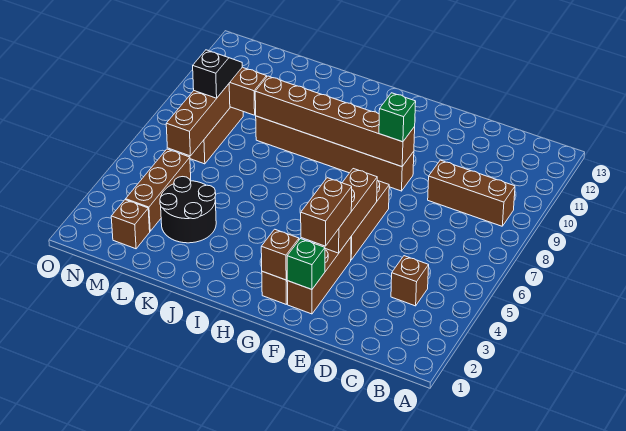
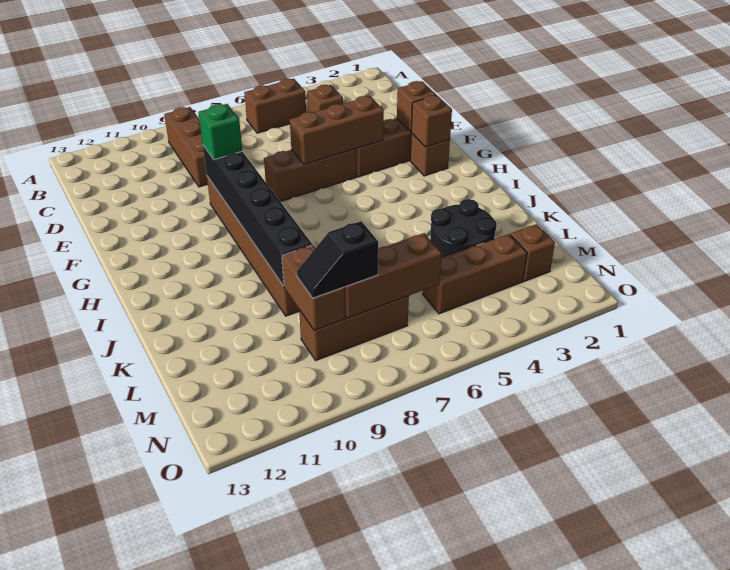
green 1x1 brick [287,239,325,289] -> brown 1x1 brick [397,81,436,131]
brown 1x2 brick [301,178,352,246] -> brown 1x2 brick moved to [244,79,306,133]
brown 1x6 brick [255,76,415,167] -> black 1x6 brick [203,145,312,286]

